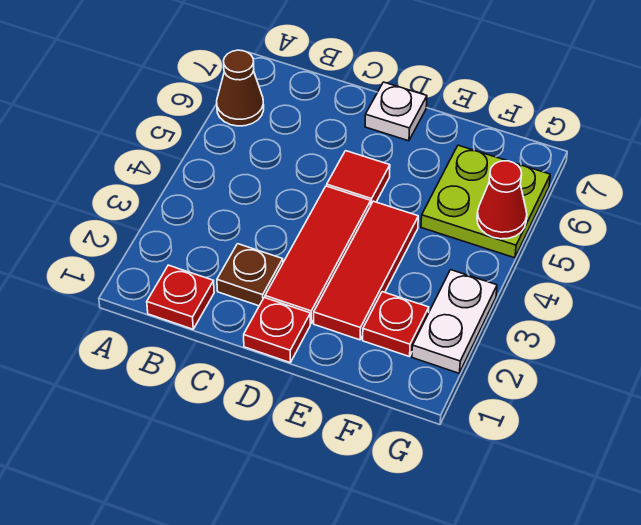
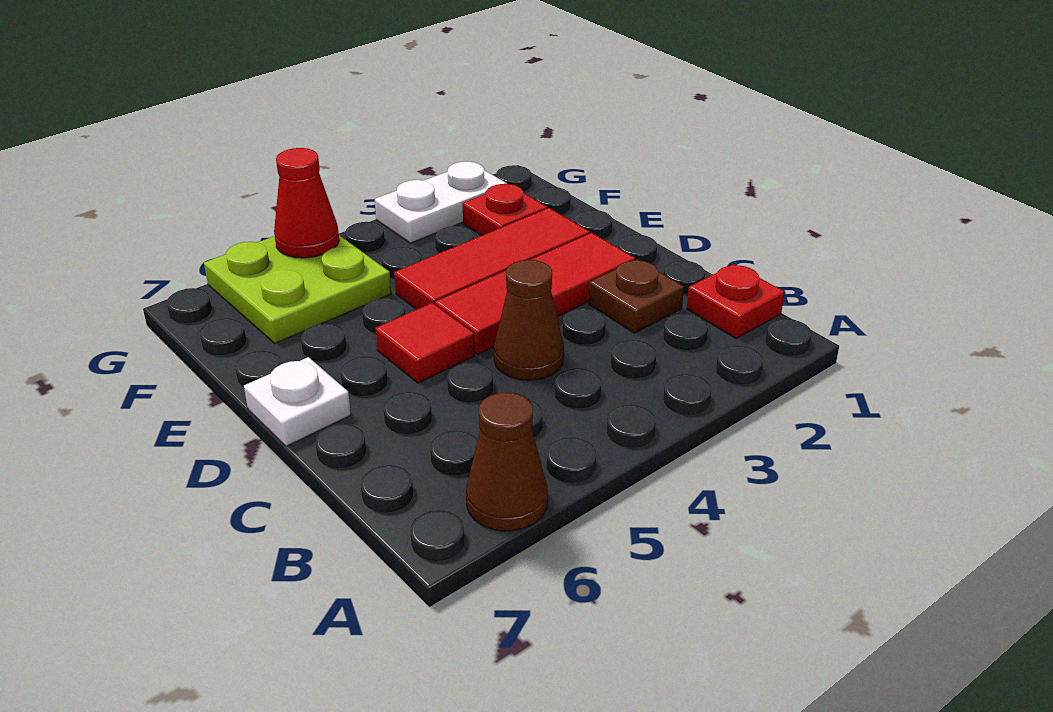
none -> brown 1x1 cone [494,260,564,380]
red 1x1 plate [244,298,310,362] -> none

